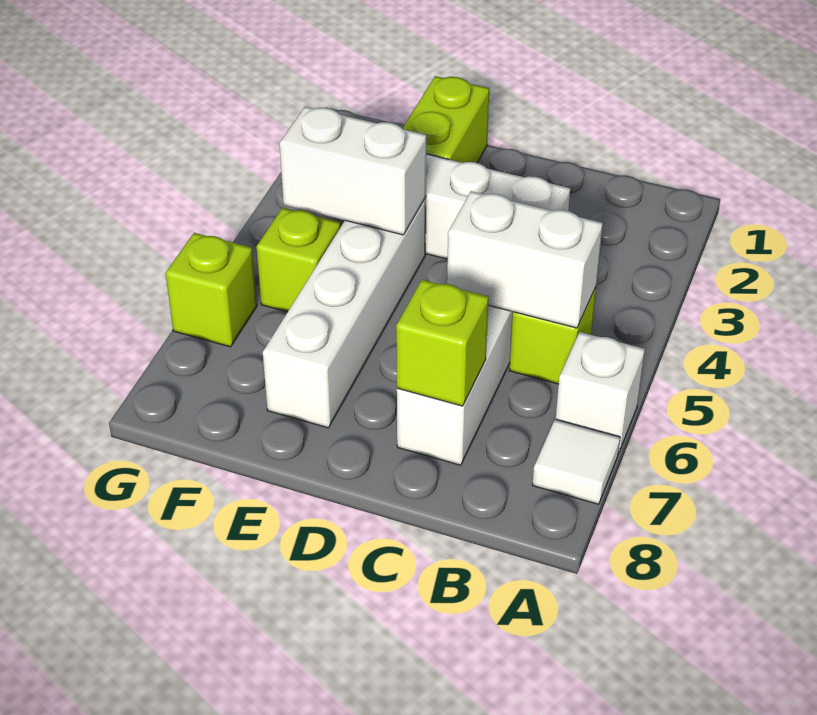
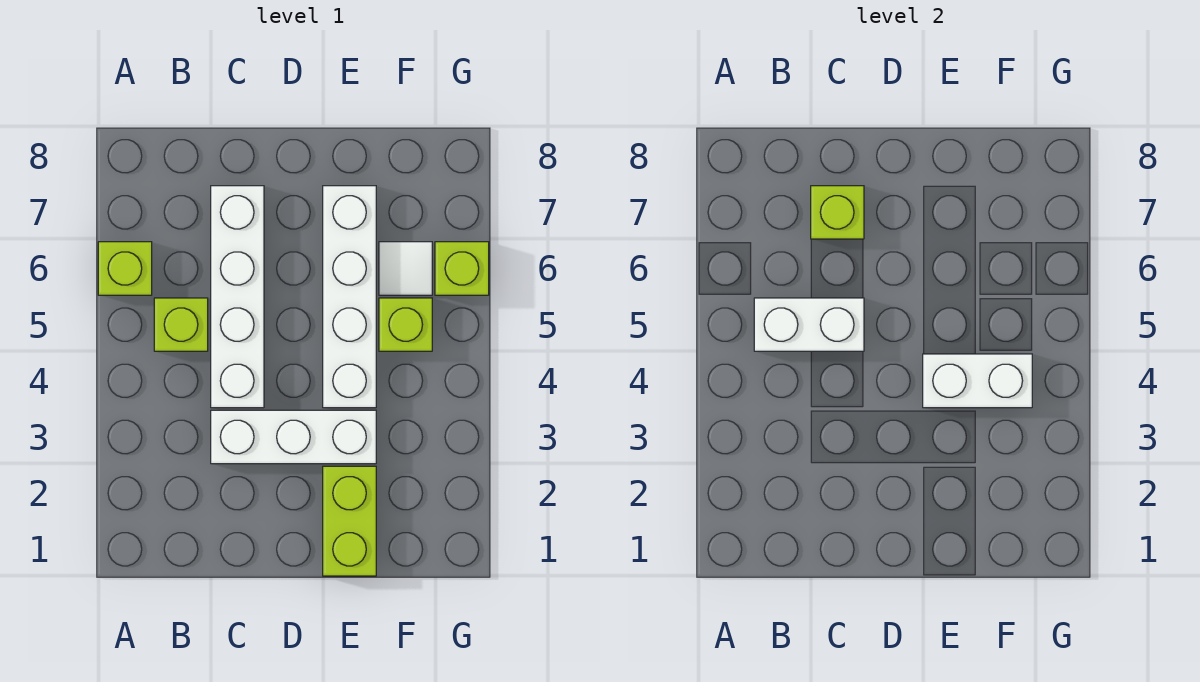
white 1x1 brick [556,332,645,453] -> lime 1x1 brick [98,242,152,295]
white 1x1 tile [532,419,620,504] -> white 1x1 tile moved to [379,242,432,295]

